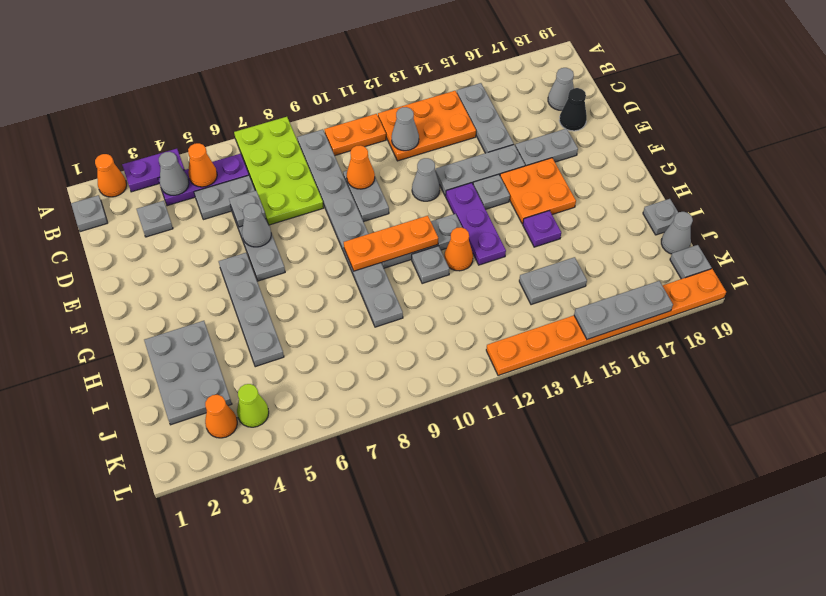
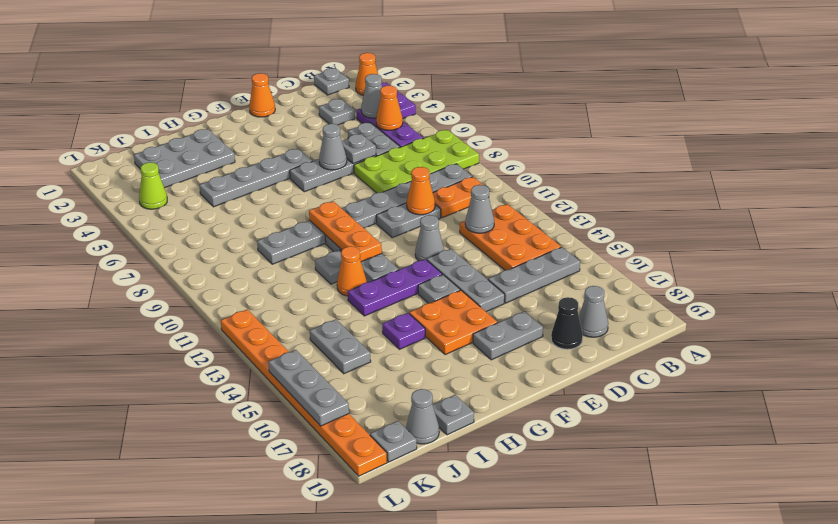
orange 1x2 plate [324,114,386,156] -> orange 1x2 plate turned to [433,177,483,218]
grey 1x2 plate [515,129,578,166] -> grey 1x2 plate turned to [473,311,543,360]
orange 1x1 cone [205,395,237,438] -> orange 1x1 cone moved to [249,73,275,117]

